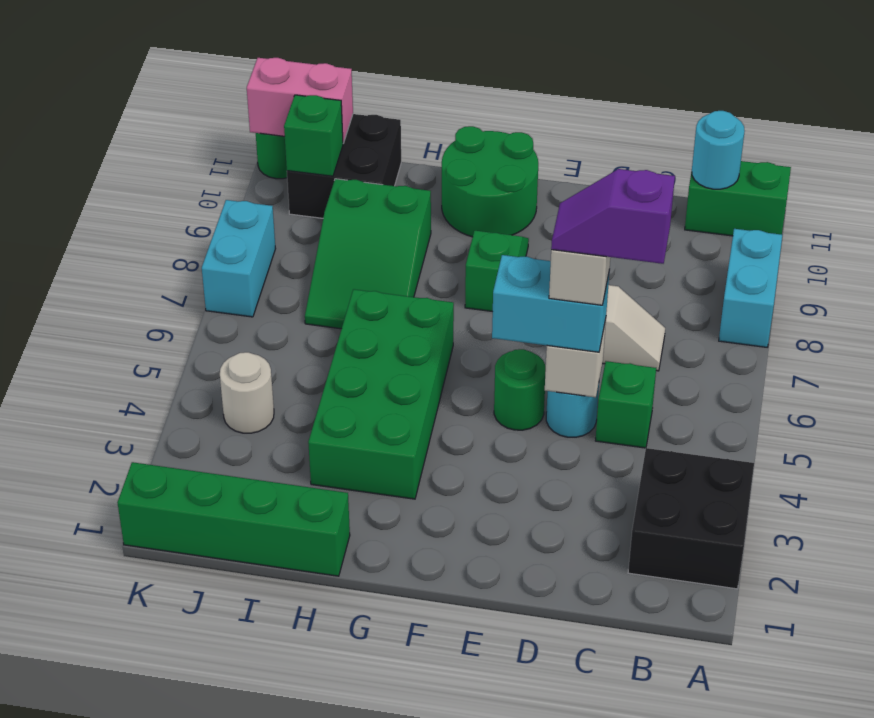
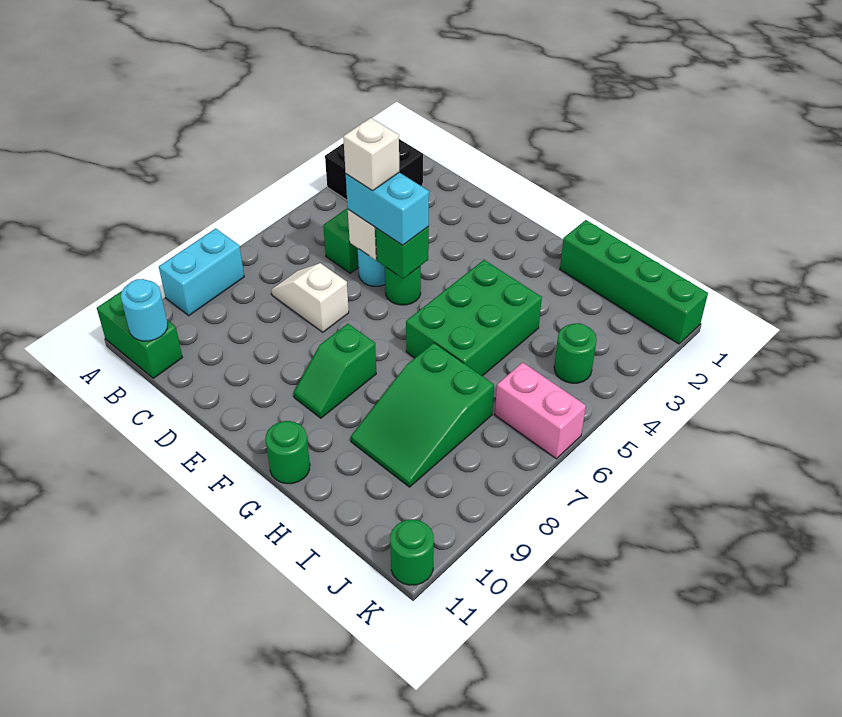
purple 1x2 slope [551,169,675,264] -> none
green 2x2 round brick [442,126,538,237] -> green 1x1 round brick [266,421,310,484]
green 2x4 brick [308,289,454,499] -> green 2x3 brick [406,260,542,376]
green 2x3 slope [305,179,431,329] -> green 2x3 slope turned to [351,343,494,487]
black 2x2 brick [287,114,401,218] -> none
white 1x1 round brick [220,352,274,433] -> green 1x1 round brick [554,323,597,383]
green 1x1 brick [284,95,343,176] -> green 1x1 brick moved to [376,227,429,279]
pink 1x2 brick [247,58,353,143] -> pink 1x2 brick moved to [495,362,586,459]
cyan 1x2 brick [202,200,276,317] -> none

